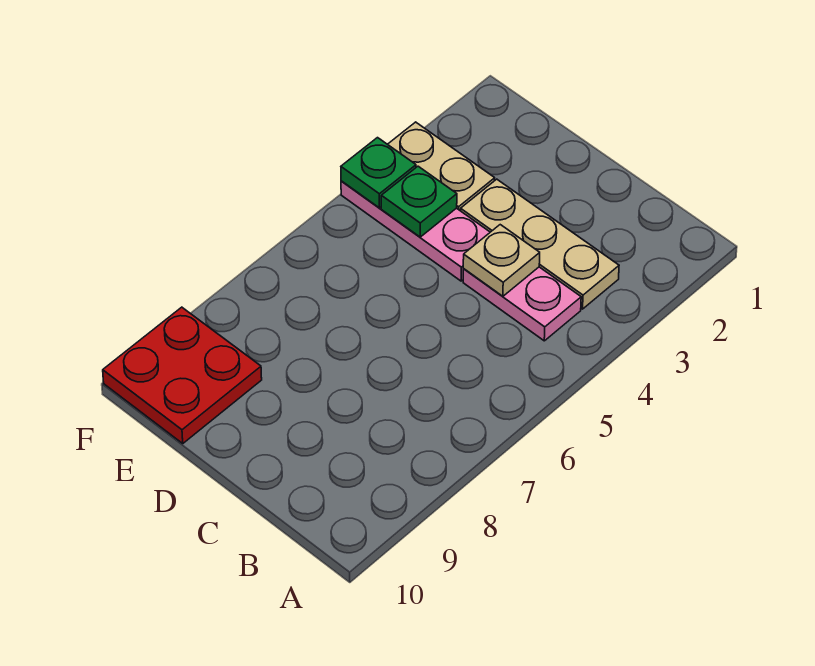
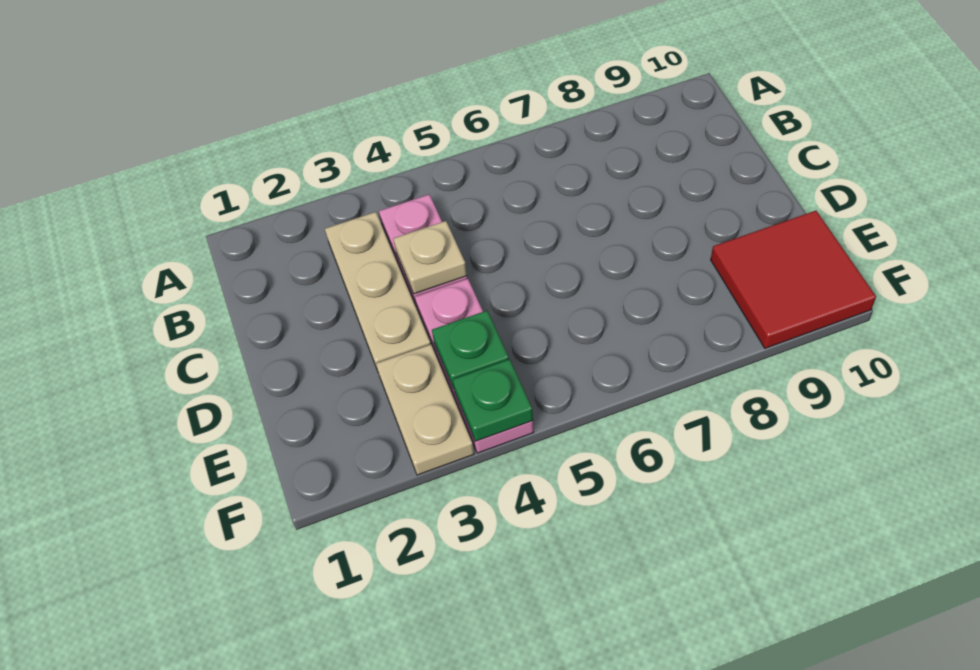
red 2x2 plate [103,307,262,443] -> red 2x2 tile [711,211,876,348]

